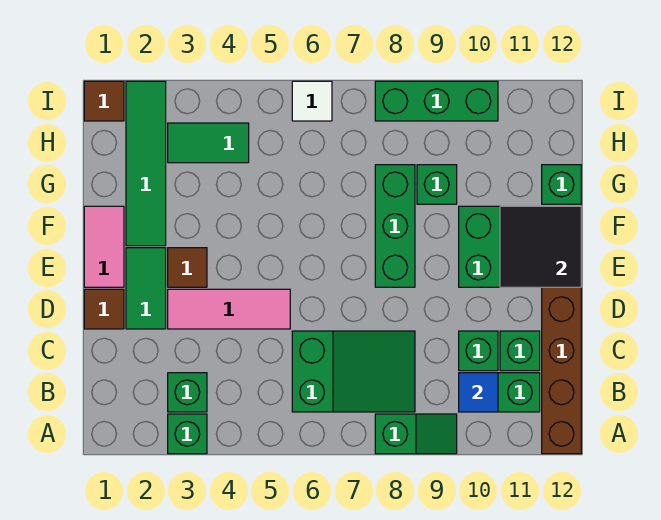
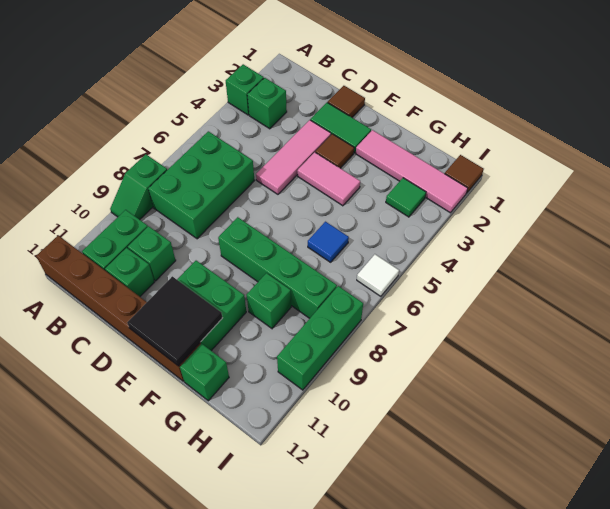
green 2x3 slope [292,331,415,412] -> green 2x3 brick [148,131,254,239]
blue 1x1 tile [459,373,498,412] -> blue 1x1 tile moved to [308,222,349,262]
pink 1x2 tile [84,206,124,287] -> pink 1x2 tile moved to [297,152,360,206]
green 1x3 brick [375,165,415,287] -> green 1x4 brick [218,217,337,318]
green 1x4 tile [126,81,166,246] -> pink 1x4 tile [356,130,468,213]
green 1x2 tile [168,123,249,163] -> green 1x1 tile [386,178,426,217]

